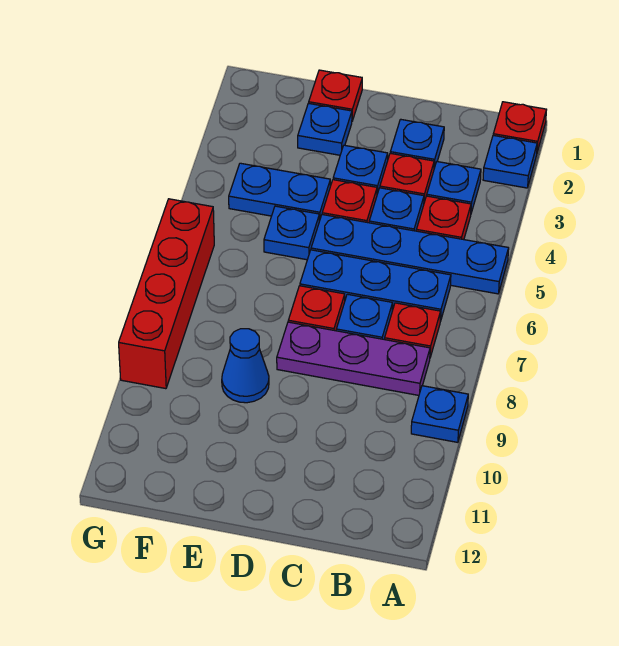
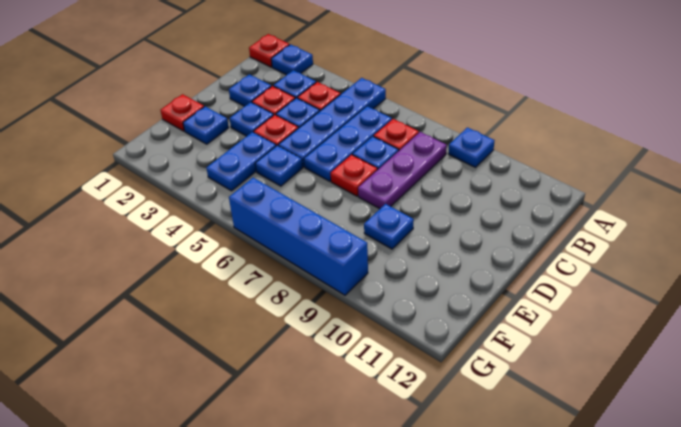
blue 1x1 cone [222,329,269,403] -> blue 1x1 plate [364,204,414,249]
red 1x4 brick [119,199,214,389] -> blue 1x4 brick [229,178,368,295]

